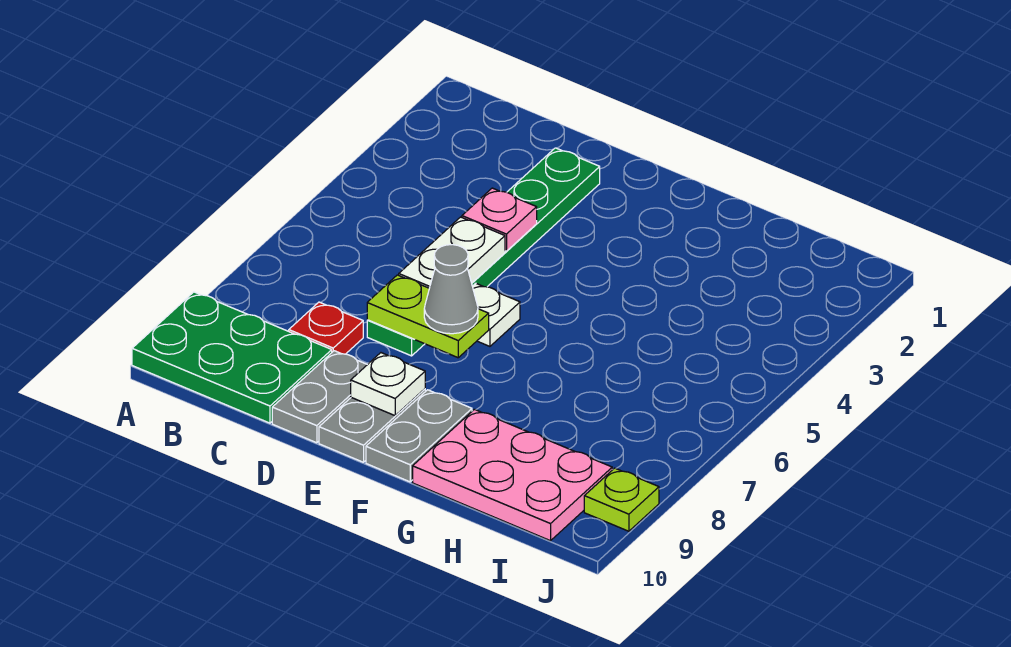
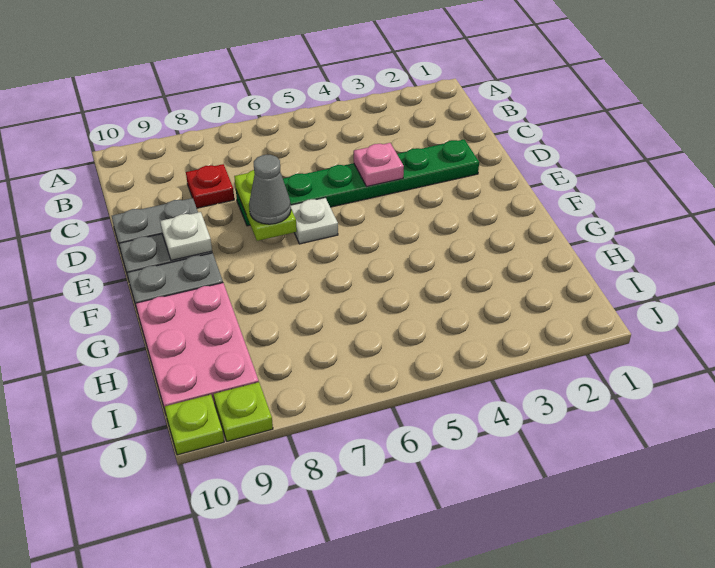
green 2x3 plate [132,292,332,423] -> none
white 1x2 plate [399,217,505,288] -> none
none -> lime 1x1 plate [165,395,224,455]

